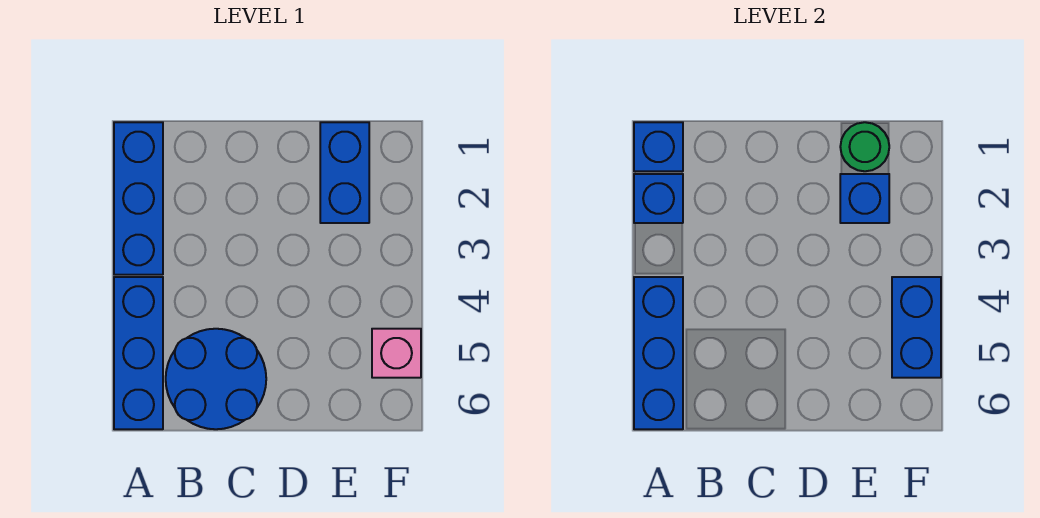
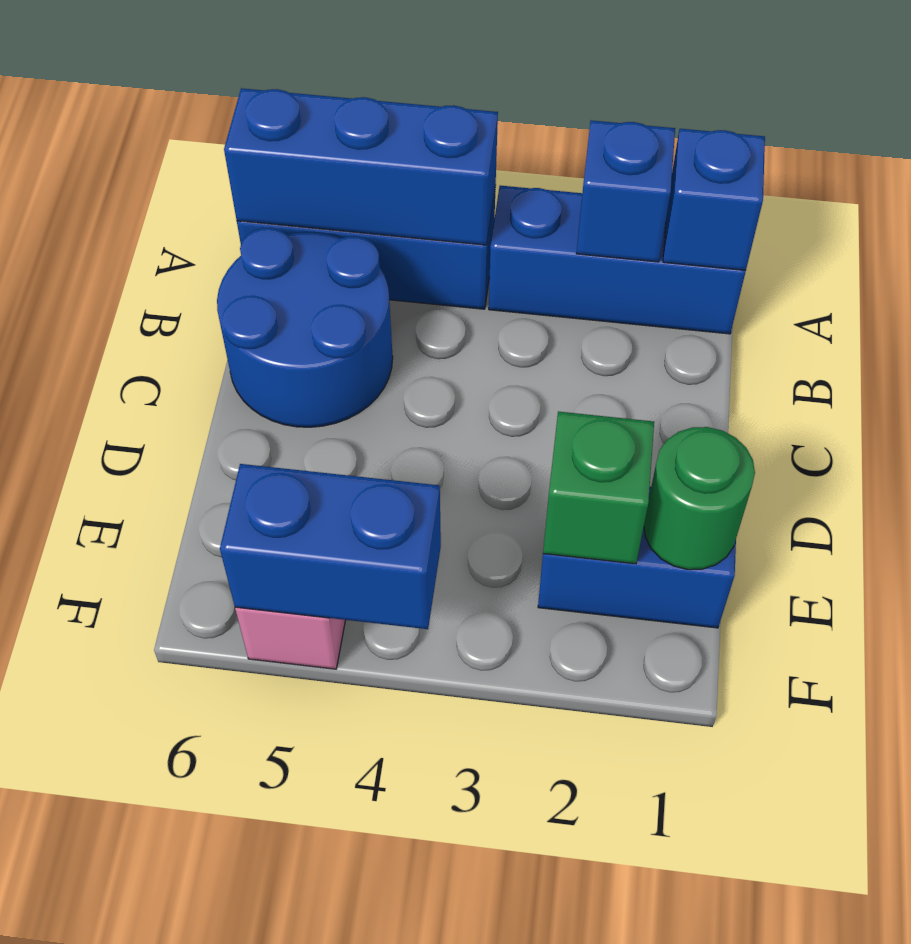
blue 1x1 brick [840,174,889,223] -> green 1x1 brick [543,412,654,564]

